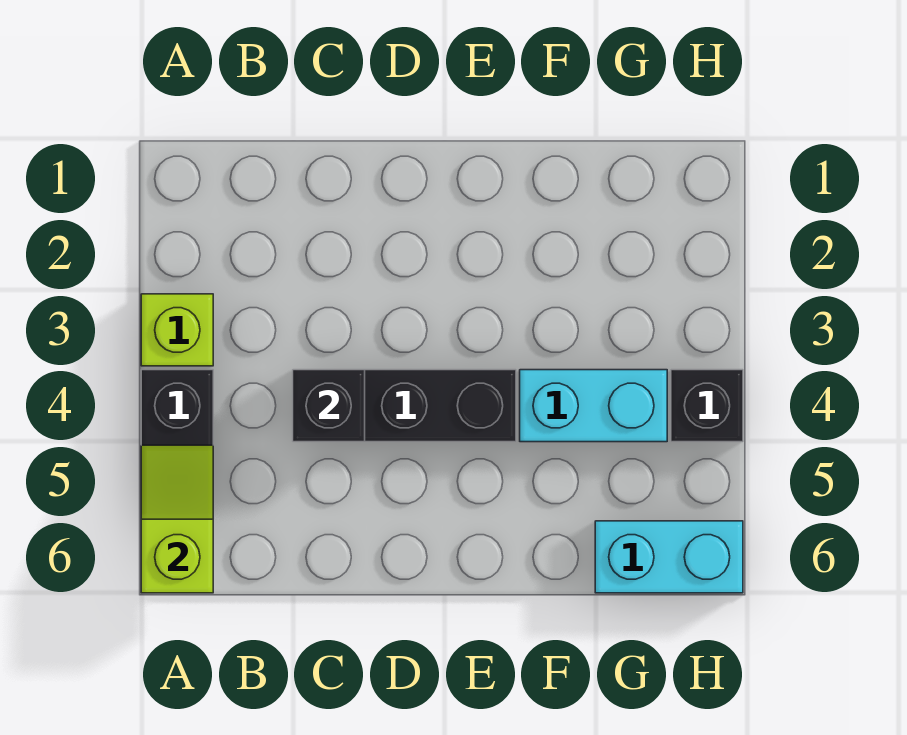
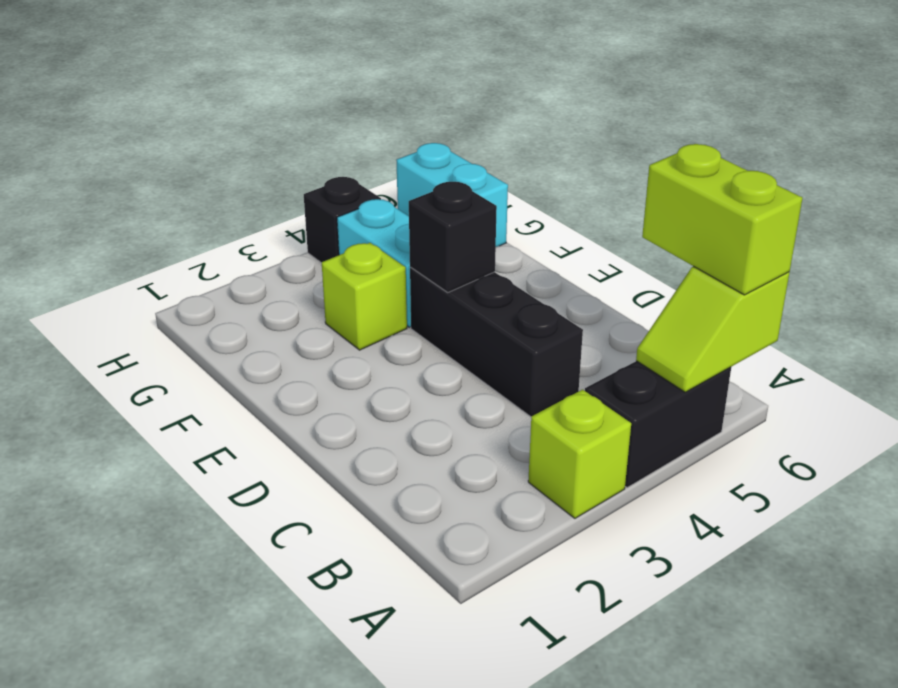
none -> lime 1x2 brick [642,144,803,295]
black 1x1 brick [293,370,365,442] -> black 1x1 brick moved to [409,182,497,292]
none -> lime 1x1 brick [322,243,407,350]

